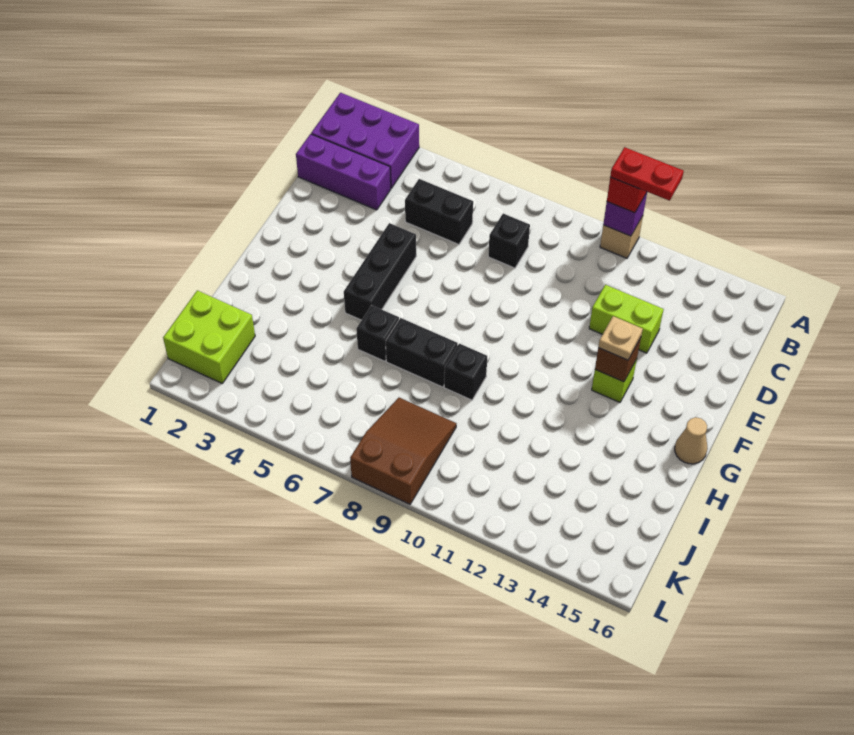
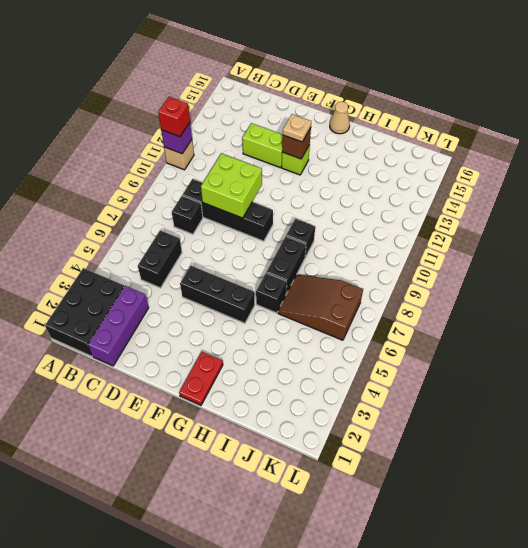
purple 2x3 brick [311,93,419,188] -> black 2x3 brick [45,268,124,356]
red 1x2 plate [610,147,684,201] -> red 1x2 plate moved to [179,352,223,405]
none -> black 1x4 brick [182,179,273,241]
lime 1x2 brick [589,285,664,353] -> lime 1x2 brick turned to [242,123,283,168]
lime 2x2 brick [163,290,255,383] -> lime 2x2 brick moved to [201,154,262,218]
brown 2x3 slope [350,398,456,504] -> brown 2x3 slope moved to [278,275,363,340]

